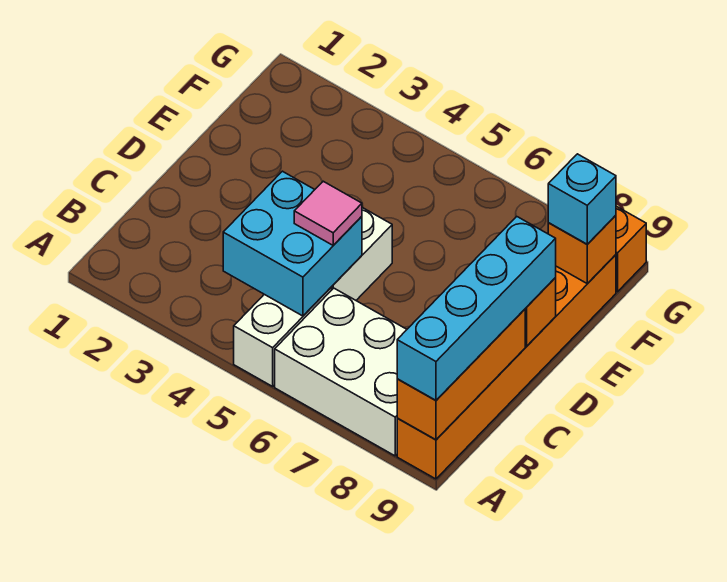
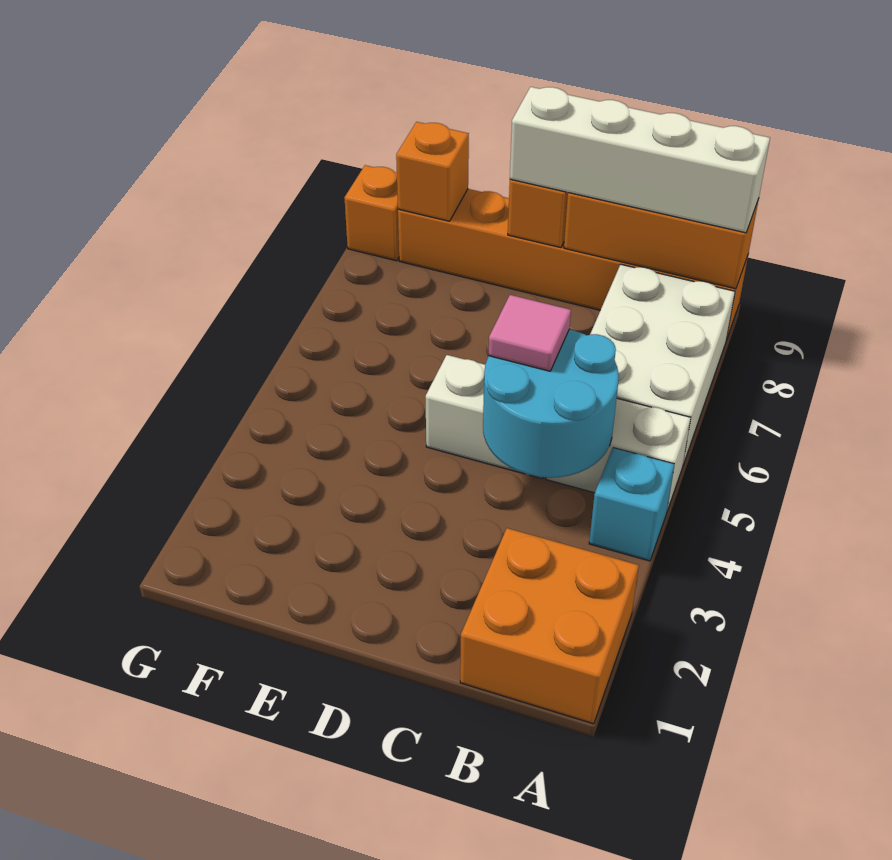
none -> orange 2x2 brick [460,528,639,724]
cyan 1x4 brick [397,217,556,400] -> white 1x4 brick [510,87,770,233]
cyan 2x2 brick [223,171,362,316] -> cyan 2x2 round brick [483,329,619,478]
cyan 1x1 brick [548,154,616,244] -> cyan 1x1 brick moved to [589,448,674,561]

